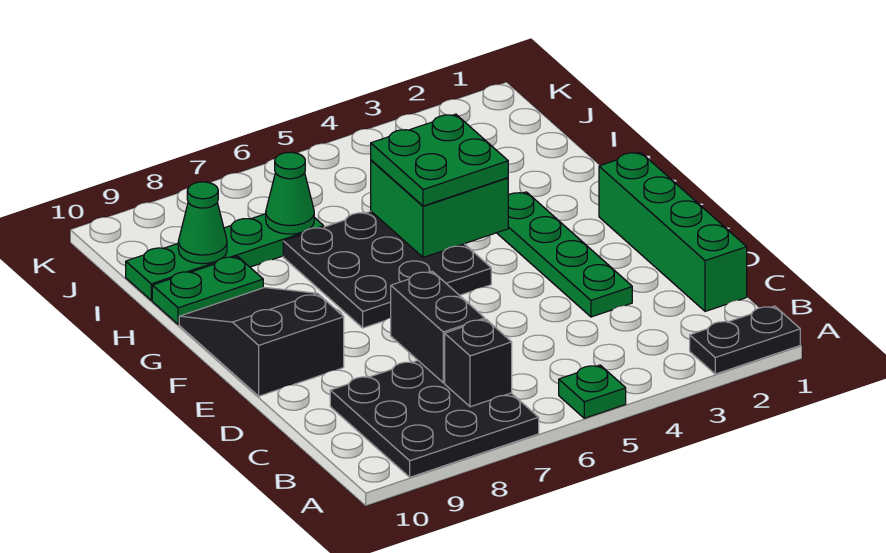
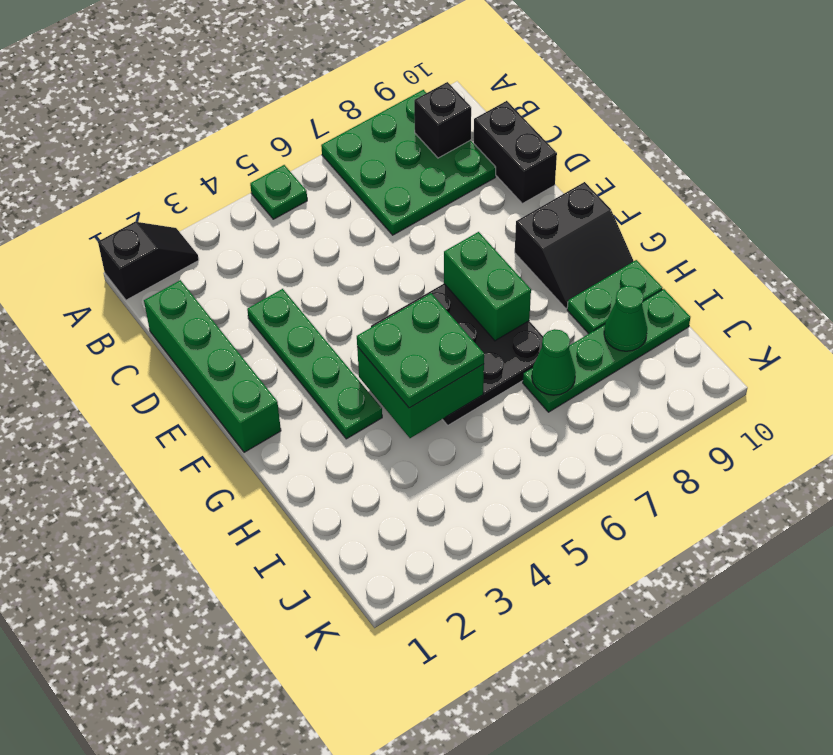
black 1x2 plate [690,306,800,374] -> black 1x2 slope [98,222,199,300]
black 3x3 plate [330,361,539,477] -> green 3x3 plate [321,90,496,235]
black 1x1 brick [445,319,512,407] -> black 1x1 brick moved to [414,82,471,158]
black 1x2 brick [391,271,485,383] -> black 1x2 brick moved to [474,101,557,204]
black 2x3 slope [179,288,344,396] -> black 2x2 slope [515,182,634,309]
none -> green 1x2 brick [444,232,531,341]

